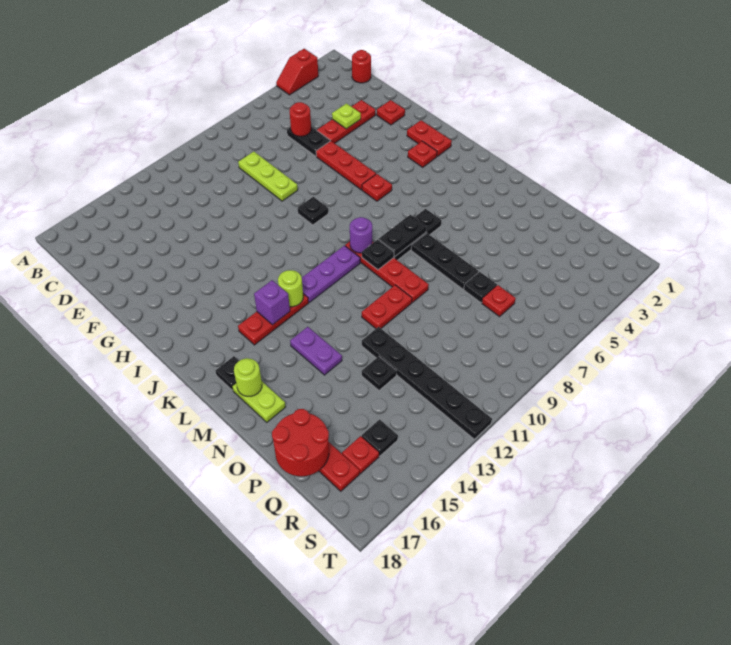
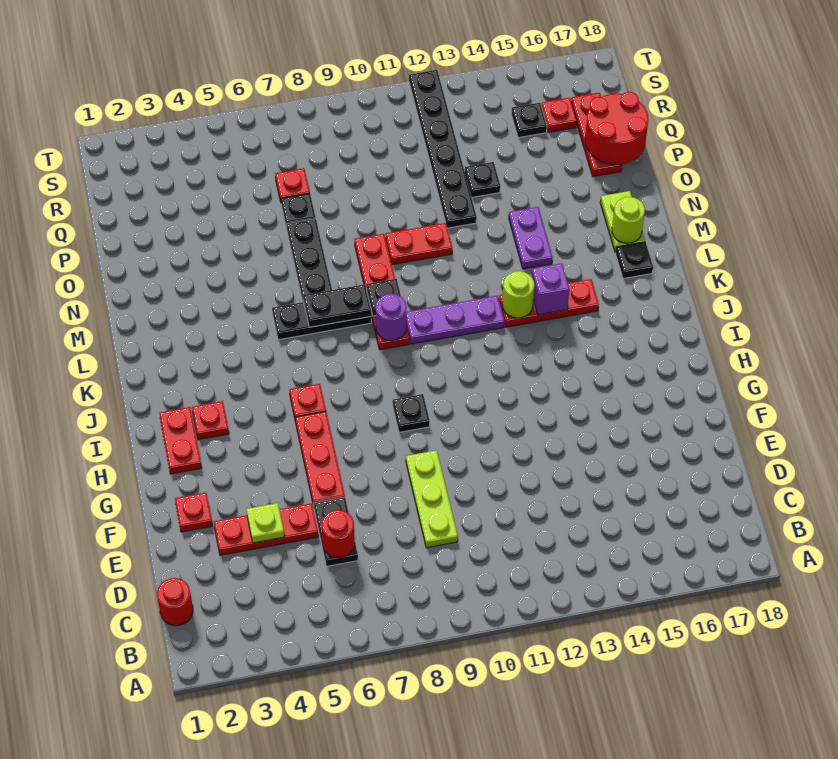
red 1x2 slope [276,49,318,95] -> none

